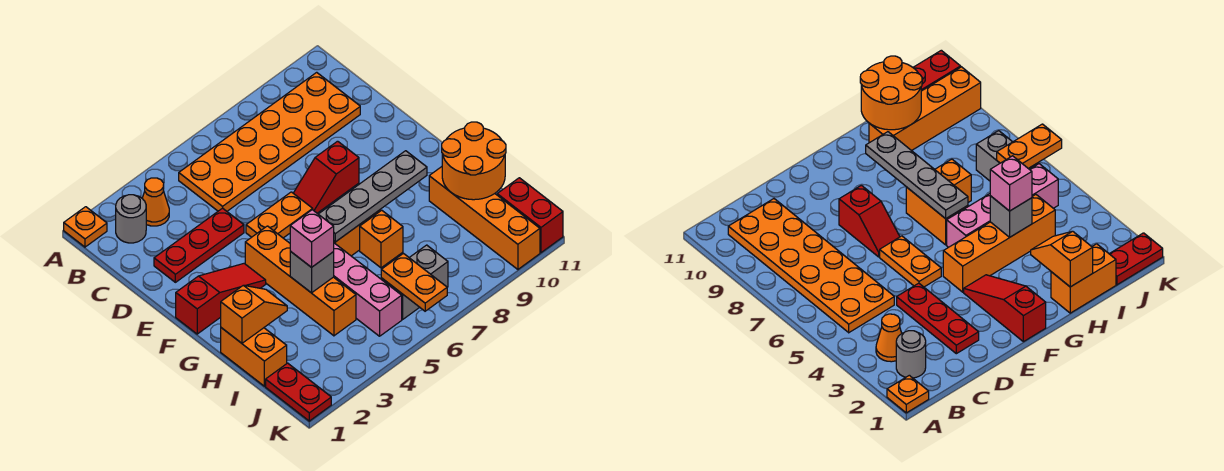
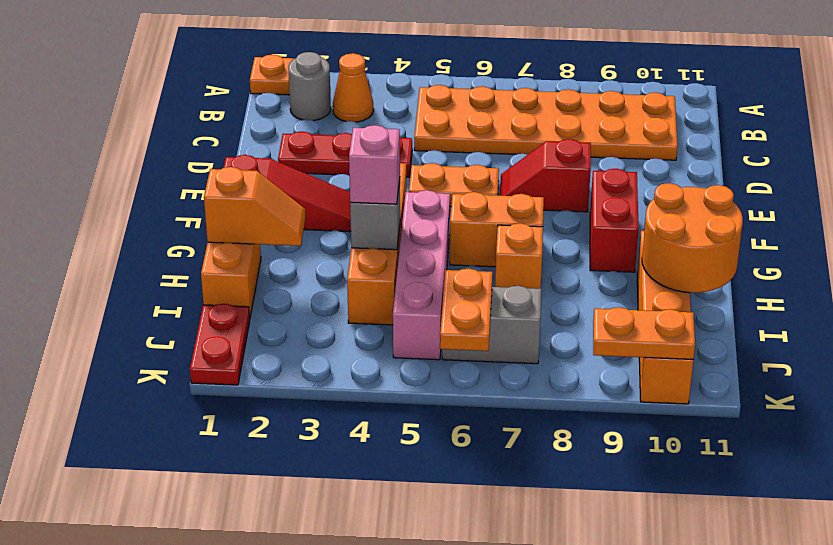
grey 1x4 plate [319,151,427,242] -> none
red 1x2 brick [497,178,563,253] -> red 1x2 brick moved to [590,169,639,272]
none -> orange 1x2 plate [593,307,695,360]

